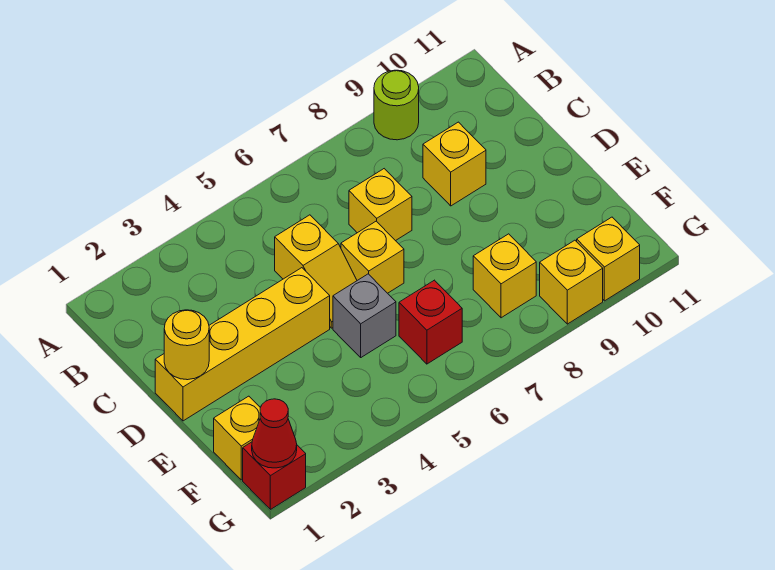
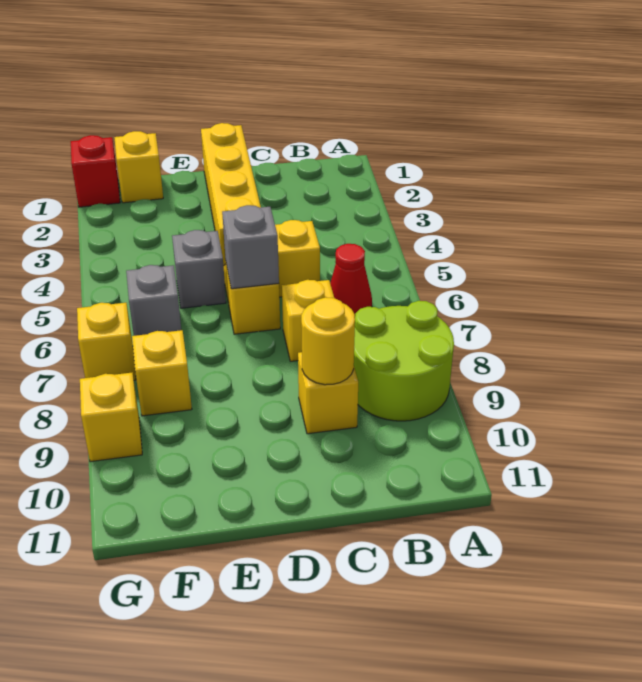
lime 1x1 round brick [374,70,419,140] -> lime 2x2 round brick [354,301,454,421]
yellow 1x1 round brick [164,310,209,380] -> yellow 1x1 round brick moved to [301,297,355,385]
none -> grey 1x1 brick [222,205,279,289]
red 1x1 brick [399,280,462,364] -> grey 1x1 brick [126,265,181,336]
red 1x1 cone [252,399,297,468] -> red 1x1 cone moved to [330,244,372,314]
yellow 1x1 brick [577,217,640,301] -> yellow 1x1 brick moved to [77,303,136,380]

